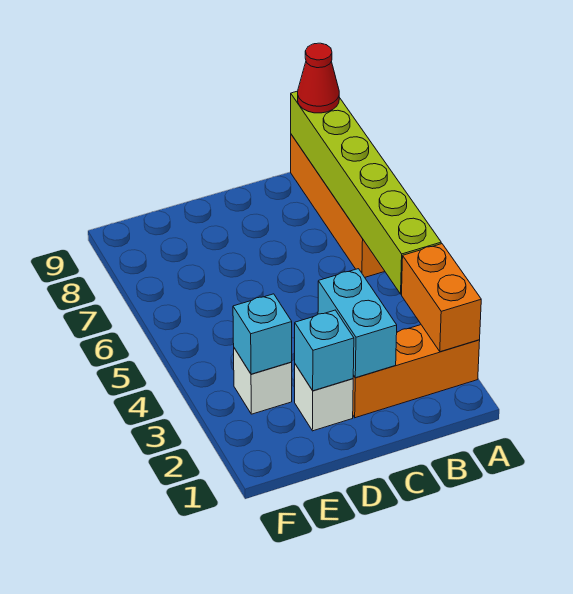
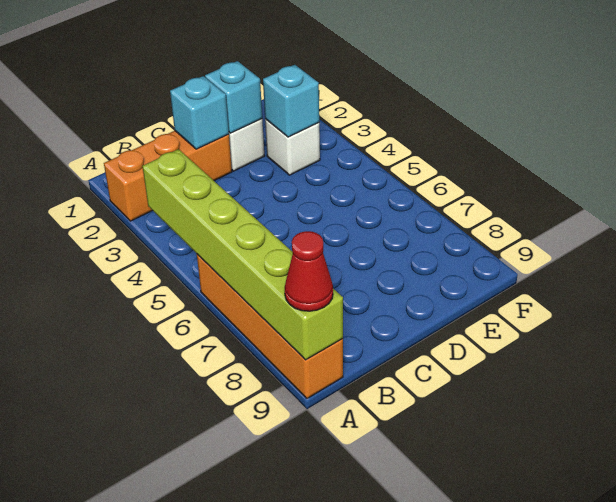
orange 1x2 brick [402,244,481,352] -> none
cyan 1x2 brick [318,269,397,378] -> cyan 1x1 brick [170,76,229,149]

